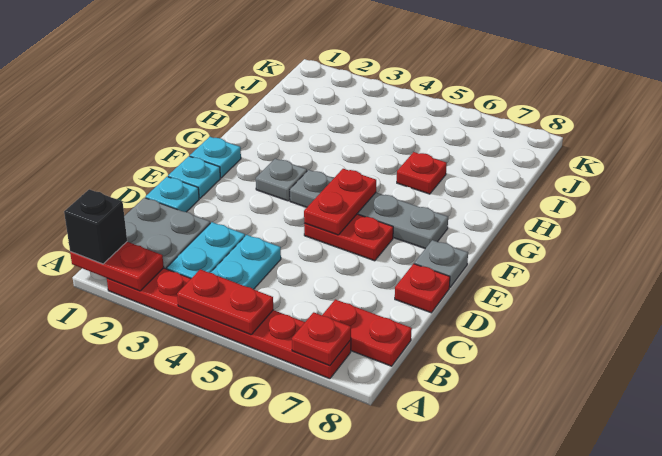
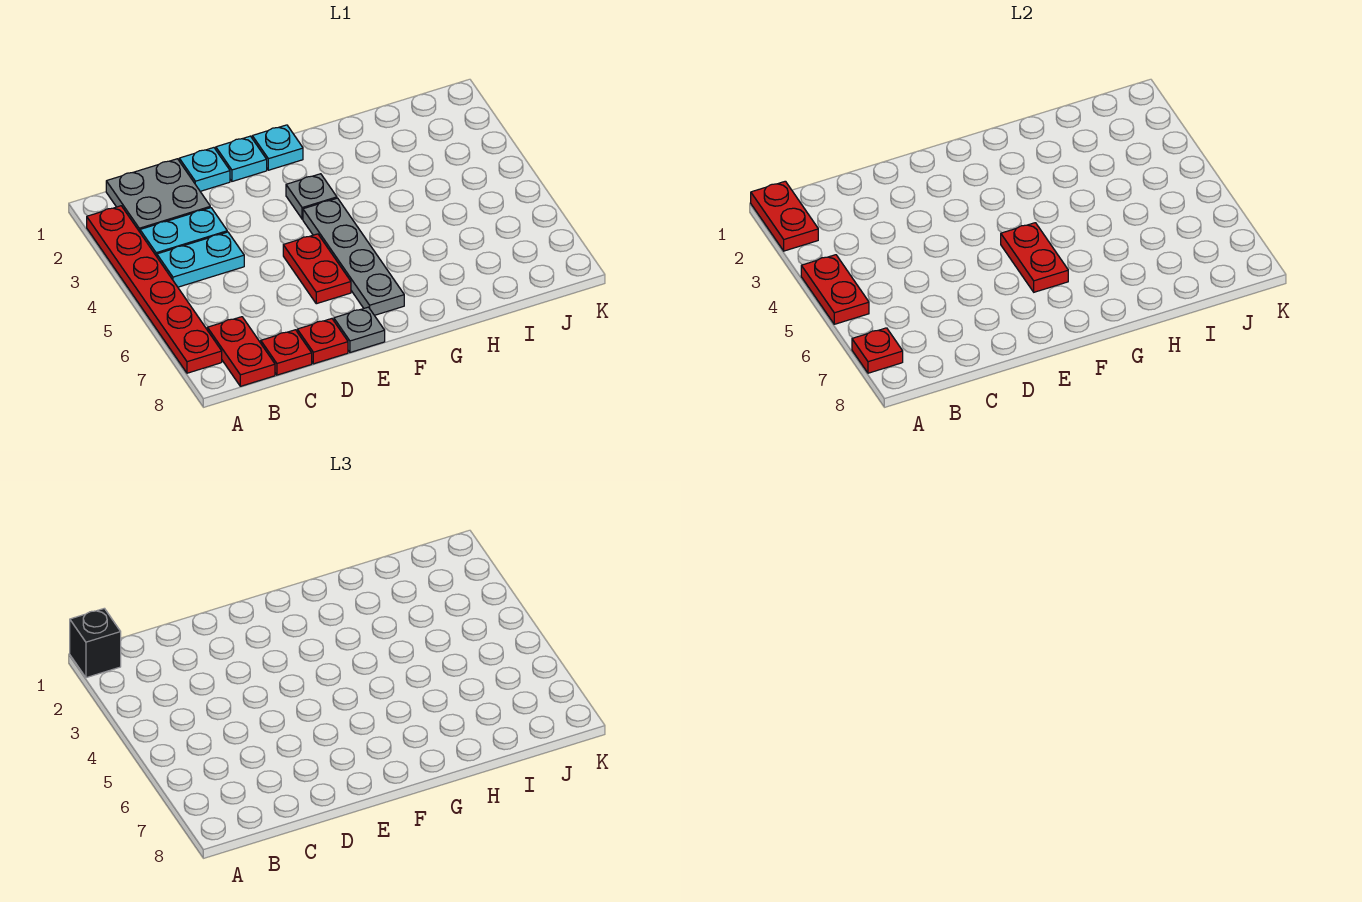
red 1x2 plate [304,169,376,235] -> red 1x2 plate turned to [1001,223,1068,292]
red 1x1 plate [397,152,447,194] -> red 1x1 plate moved to [261,330,312,375]

